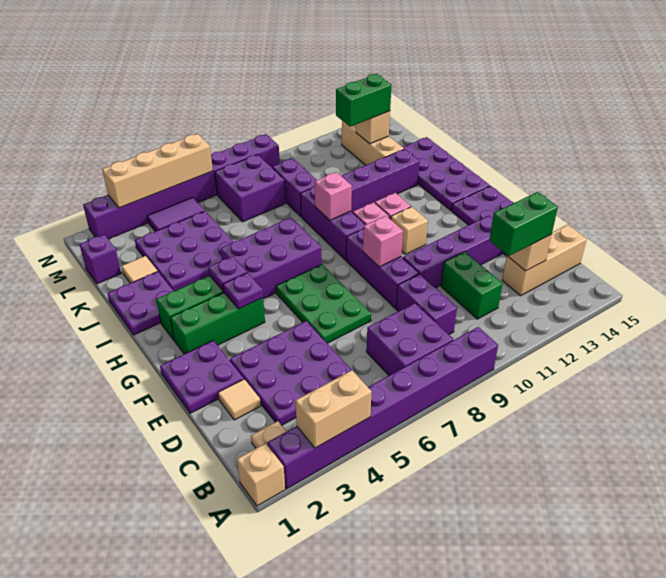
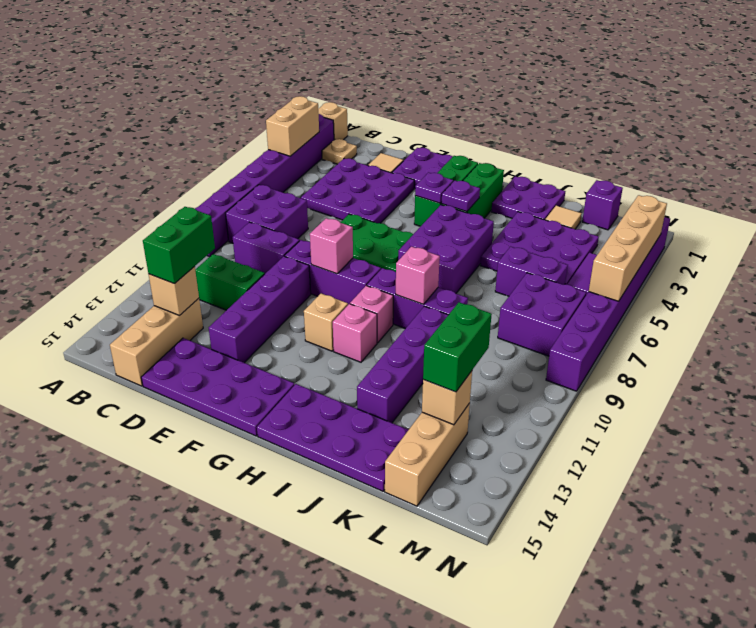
purple 1x2 brick [272,158,316,216] -> purple 1x2 brick moved to [495,247,568,296]
tan 1x3 brick [342,121,404,165] -> tan 1x3 brick turned to [385,403,470,506]

